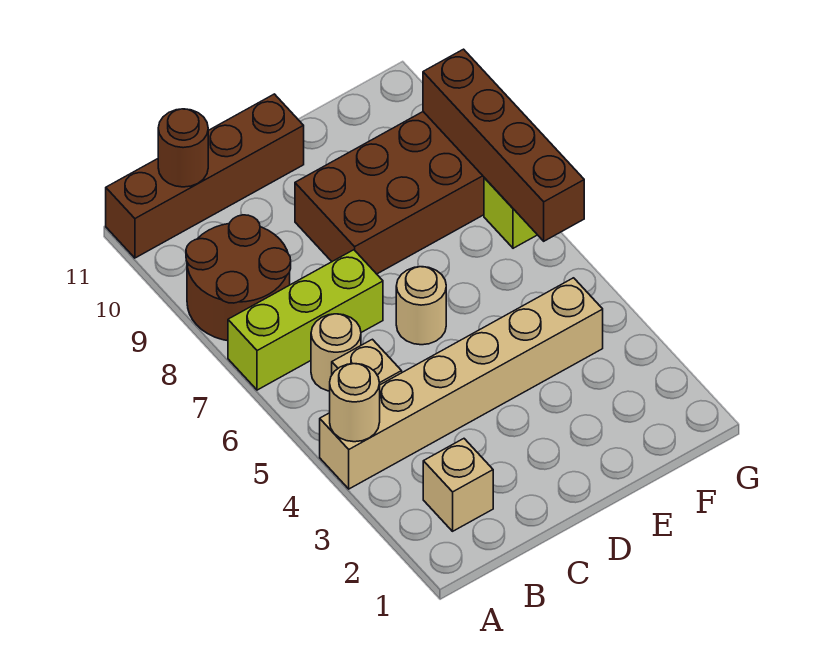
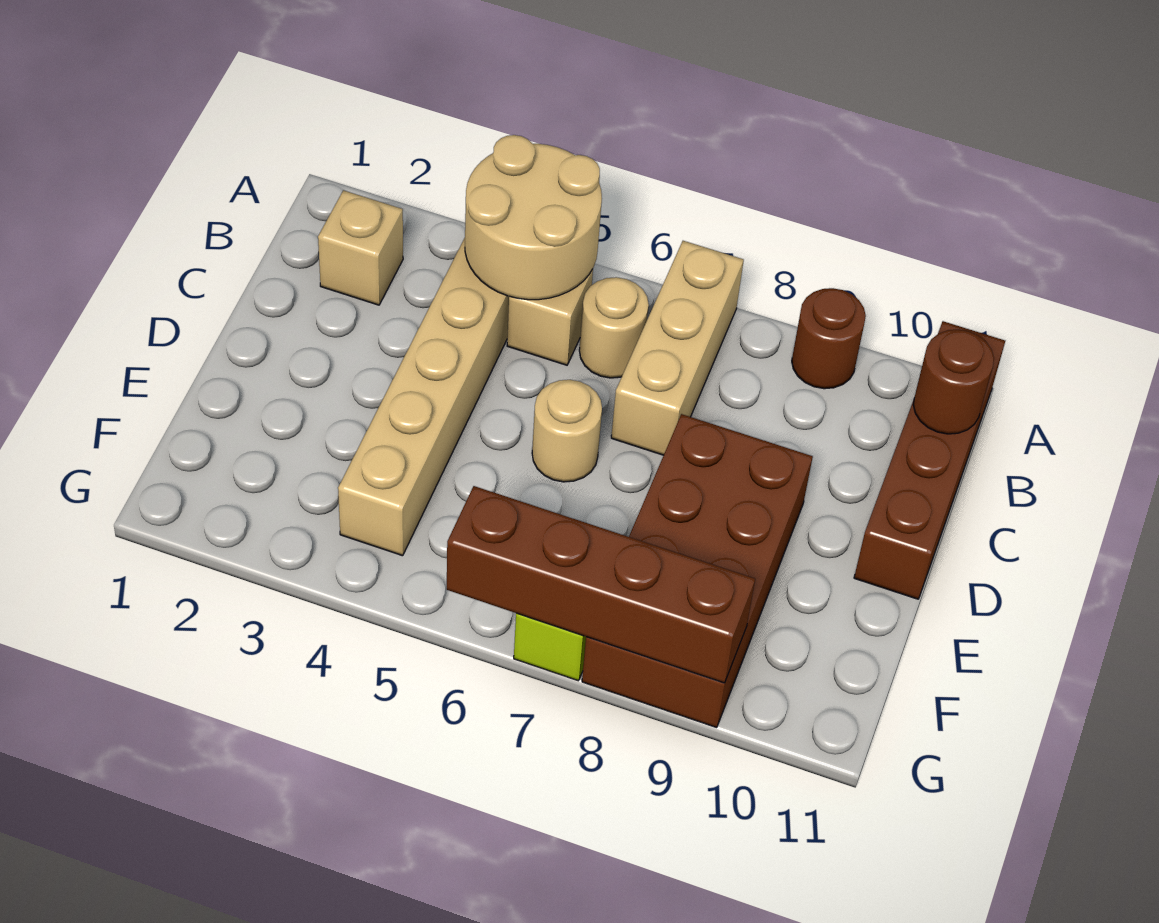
tan 1x1 round brick [330,364,380,442] -> tan 2x2 round brick [465,135,602,300]
lime 1x3 brick [228,250,383,390] -> tan 1x3 brick [611,241,744,455]
brown 2x2 round brick [186,215,291,341] -> brown 1x1 round brick [792,288,866,389]

